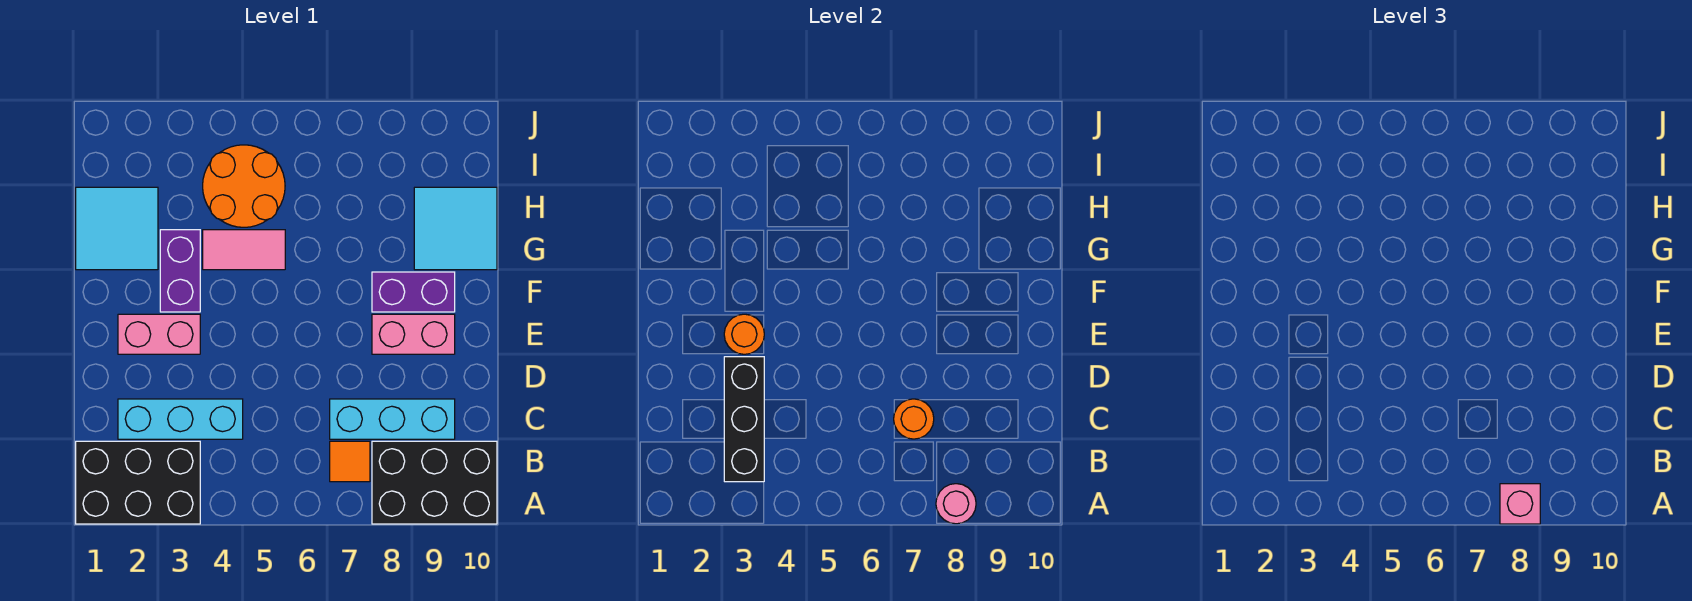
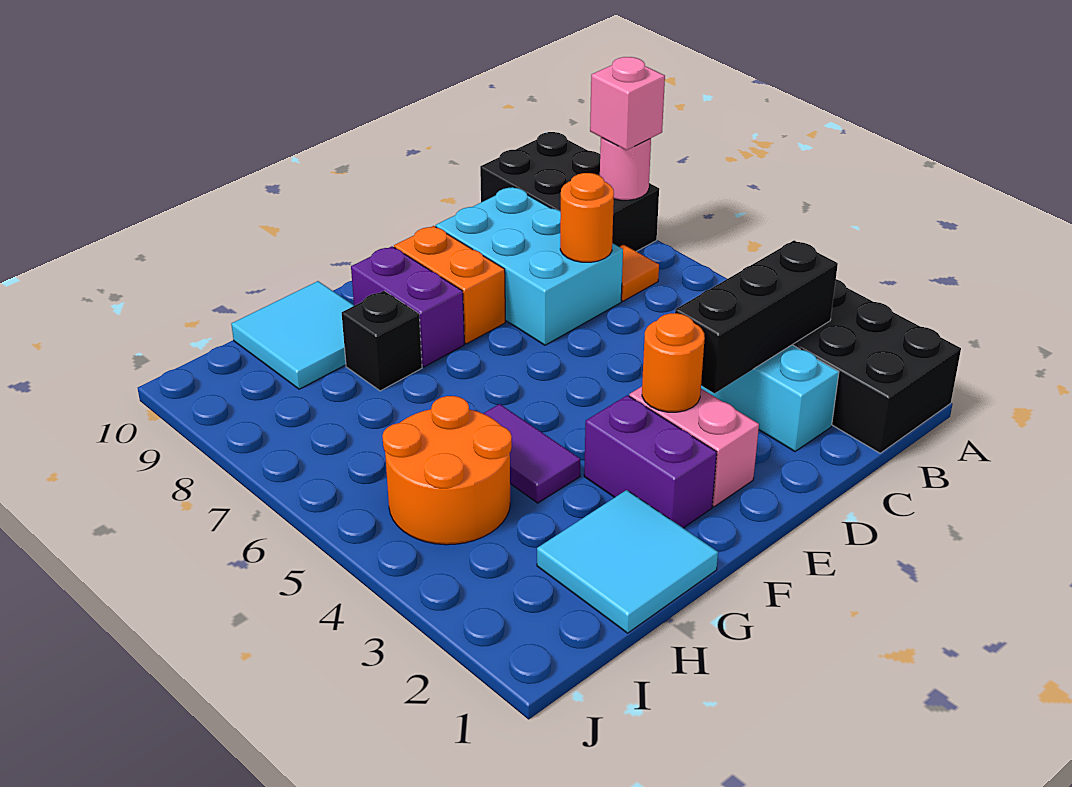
cyan 1x3 brick [330,399,455,439] -> cyan 2x3 brick [436,187,623,345]
pink 1x2 brick [372,314,455,354] -> orange 1x2 brick [394,226,505,344]
purple 1x2 brick [160,230,200,312] -> purple 1x2 brick turned to [584,395,717,528]
pink 1x2 tile [203,230,285,270] -> purple 1x2 tile [483,404,580,503]
none -> black 1x1 brick [342,291,422,391]

